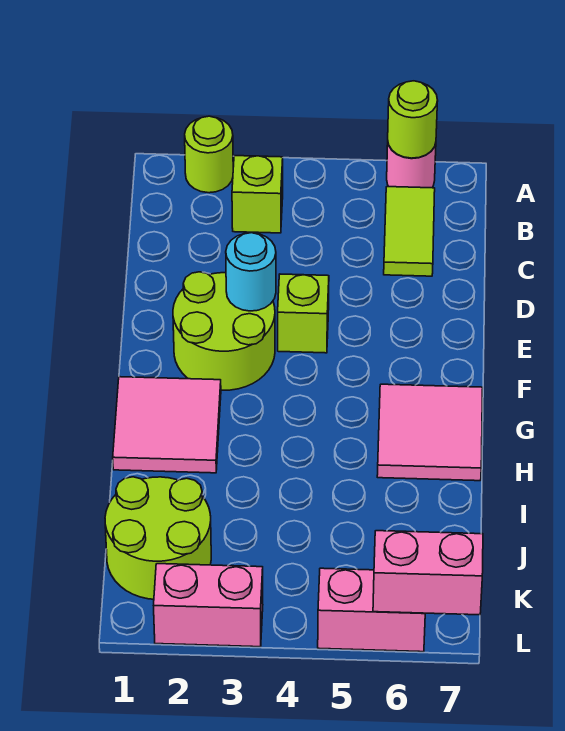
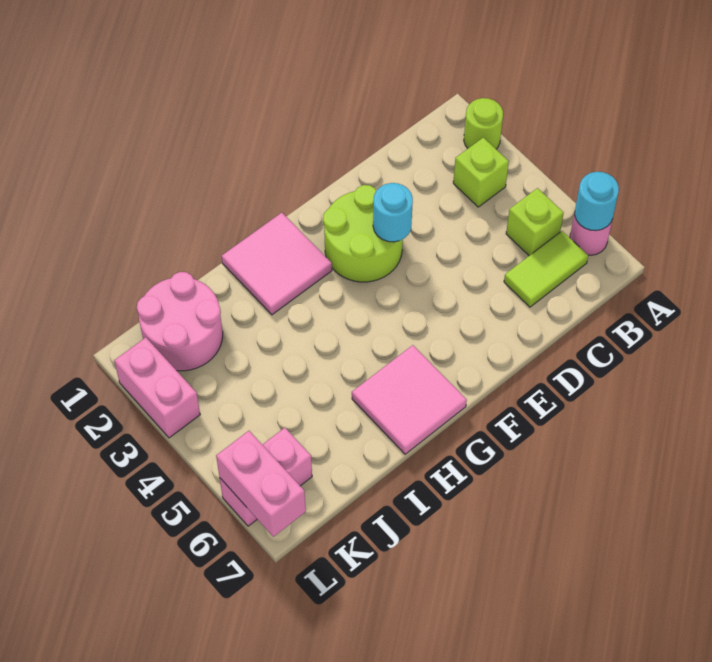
lime 1x1 round brick [388,81,438,158] -> cyan 1x1 round brick [575,172,619,231]
lime 1x1 brick [278,274,329,353] -> lime 1x1 brick moved to [506,188,564,256]
lime 2x2 round brick [105,477,211,599] -> pink 2x2 round brick [137,272,223,371]
pink 1x2 brick [318,568,425,652] -> pink 1x2 brick turned to [220,428,312,526]

